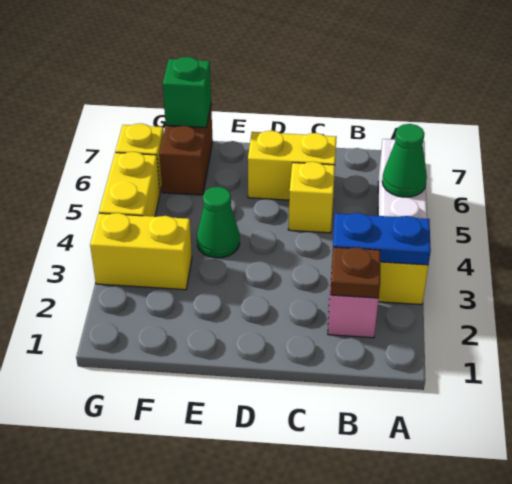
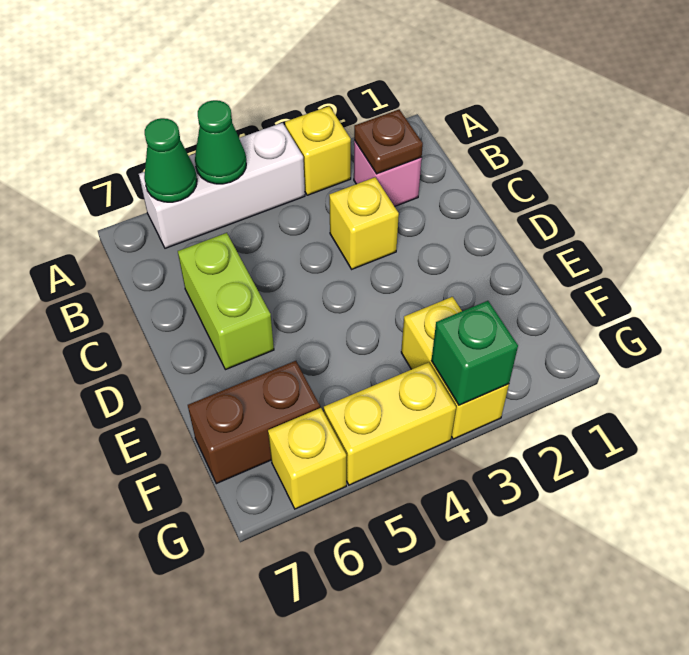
blue 1x2 plate [332,213,431,265] -> none
yellow 1x1 brick [288,162,335,233] -> yellow 1x1 brick moved to [329,177,399,269]
yellow 1x2 brick [248,131,337,200] -> lime 1x2 brick [178,233,274,370]
green 1x1 cone [197,187,240,258] -> green 1x1 cone moved to [144,118,197,202]
green 1x1 brick [163,57,211,128] -> green 1x1 brick moved to [431,301,518,405]

